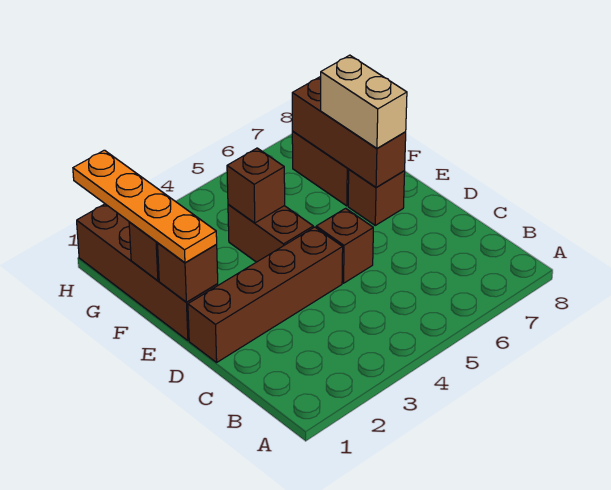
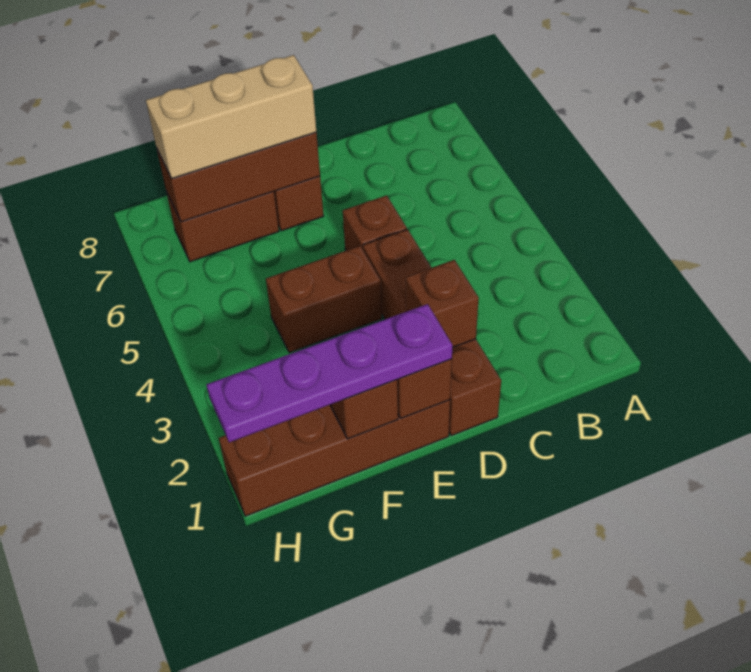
orange 1x4 plate [73,150,217,263] -> purple 1x4 plate [206,304,452,442]
tan 1x2 brick [321,55,407,148] -> tan 1x3 brick [146,55,316,179]
brown 1x1 brick [227,148,285,223] -> brown 1x1 brick moved to [406,260,479,348]

